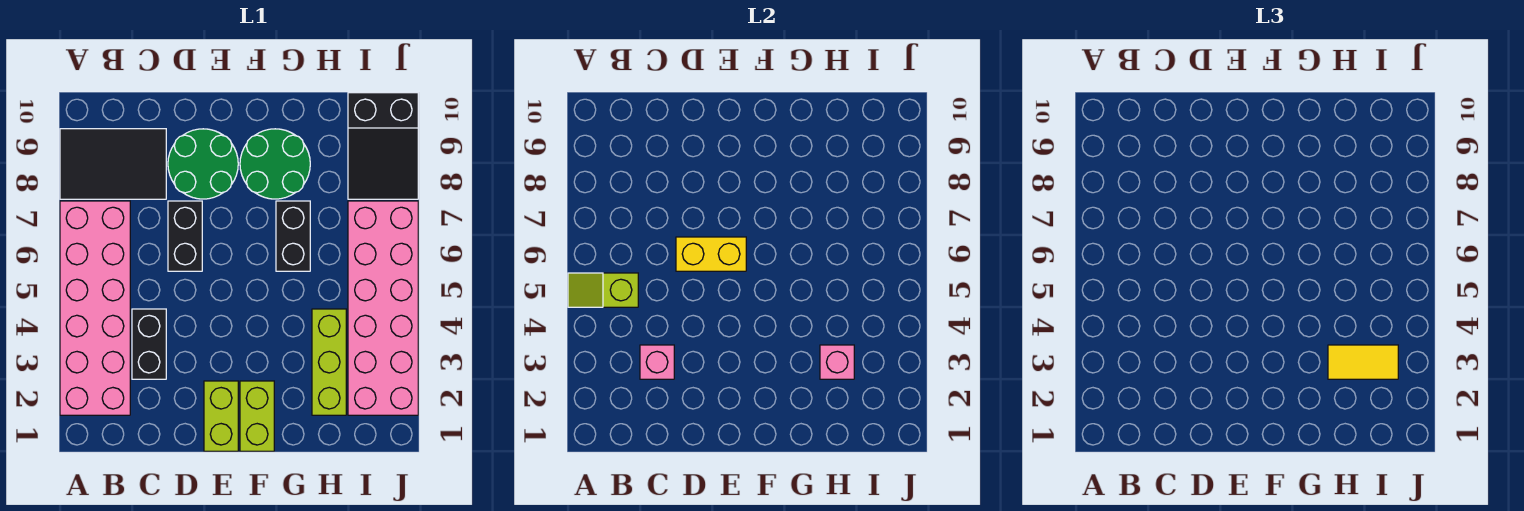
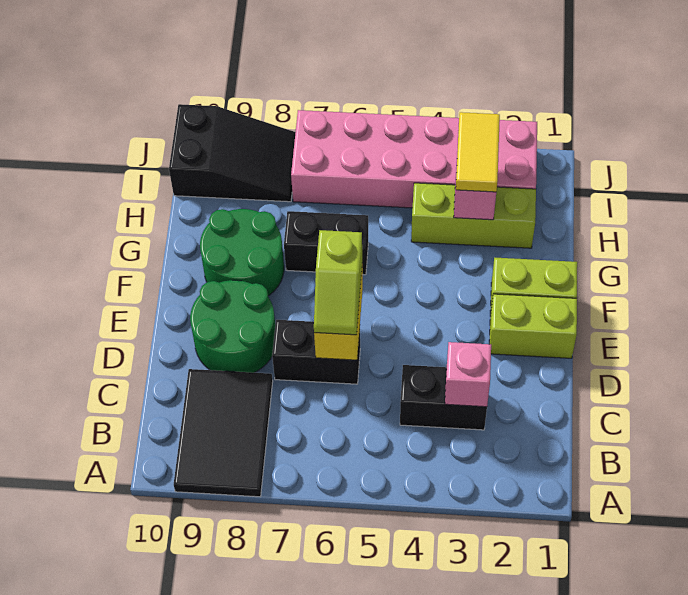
pink 2x6 brick [60,201,130,415] -> none
lime 1x2 slope [568,273,638,307] -> lime 1x2 slope moved to [314,230,362,335]

